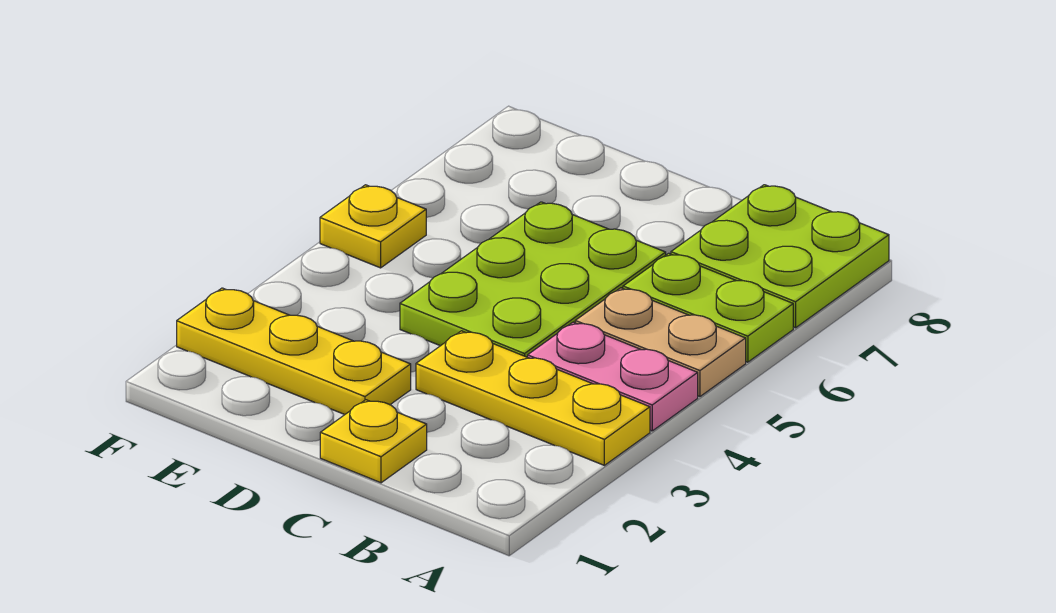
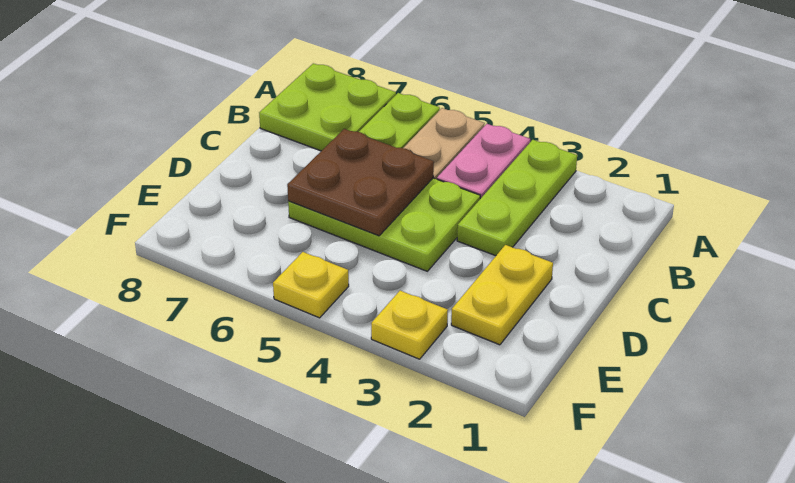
yellow 1x3 plate [416,331,650,465] -> lime 1x3 plate [457,140,577,256]
yellow 1x1 plate [320,400,427,483] -> yellow 1x1 plate moved to [371,291,448,359]
none -> brown 2x2 plate [287,129,434,236]
yellow 1x3 plate [177,288,411,414] -> yellow 1x2 plate [451,245,553,345]

